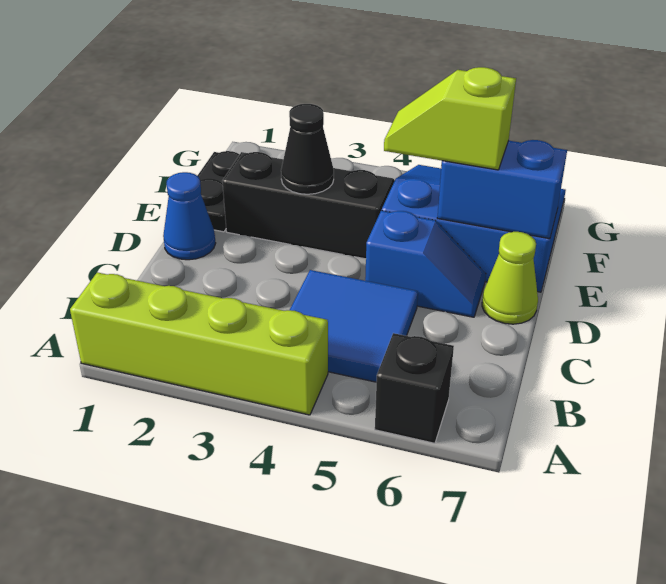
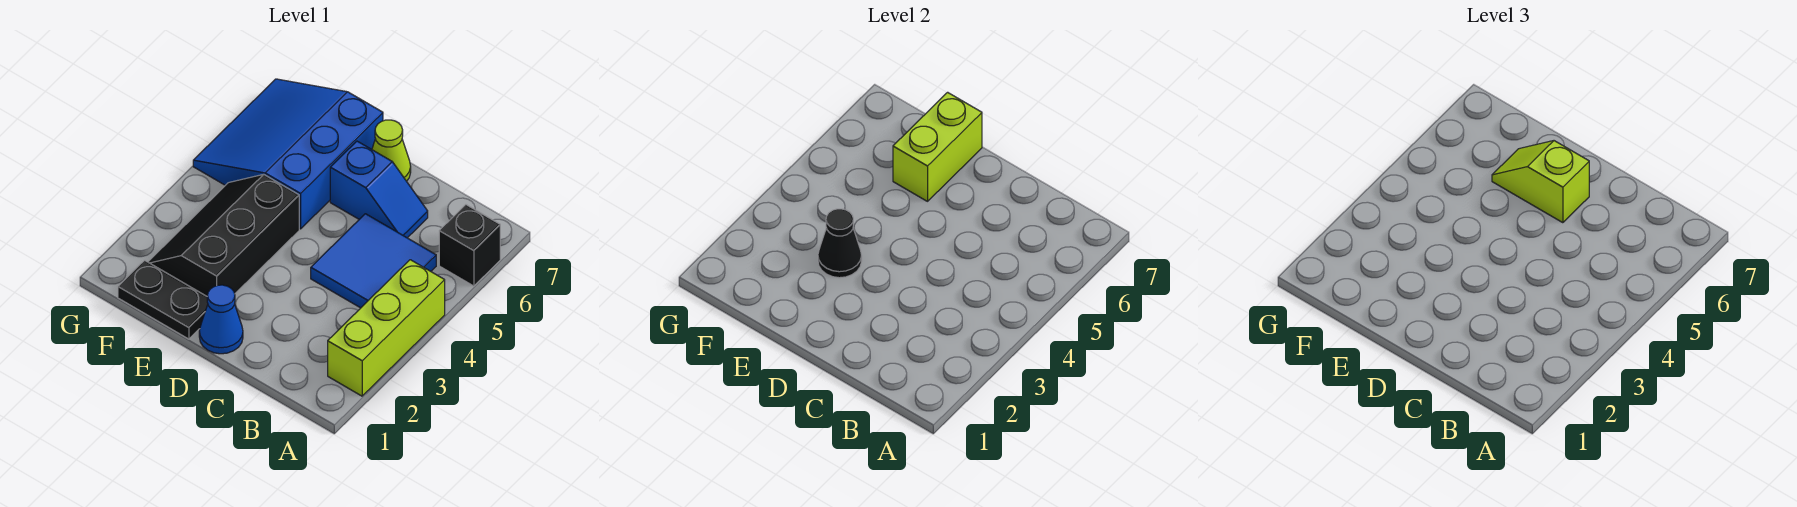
lime 1x4 brick [70,272,328,415] -> lime 1x3 brick [328,260,445,396]
blue 1x2 slope [365,211,486,317] -> blue 1x2 slope turned to [330,141,428,238]
lime 1x2 slope [384,67,516,170] -> lime 1x2 slope turned to [1492,141,1589,223]
blue 1x2 brick [437,140,567,239] -> lime 1x2 brick [893,92,982,201]

